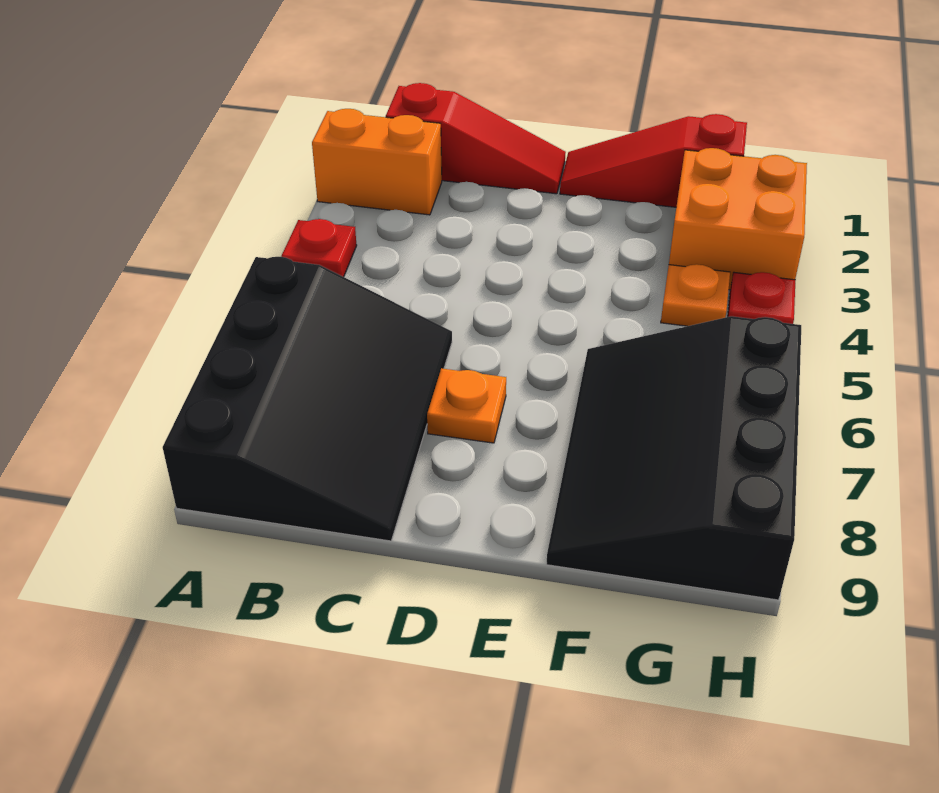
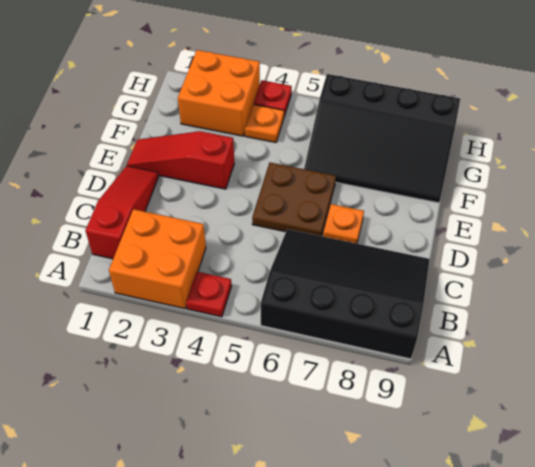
orange 1x2 brick [312,109,442,215] -> orange 2x2 brick [109,209,206,309]
none -> brown 2x2 plate [252,163,336,236]
red 1x3 slope [560,114,747,207] -> red 1x3 slope turned to [127,131,234,189]

